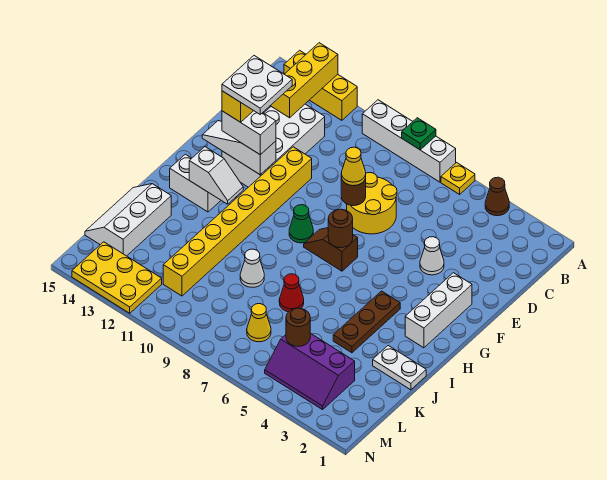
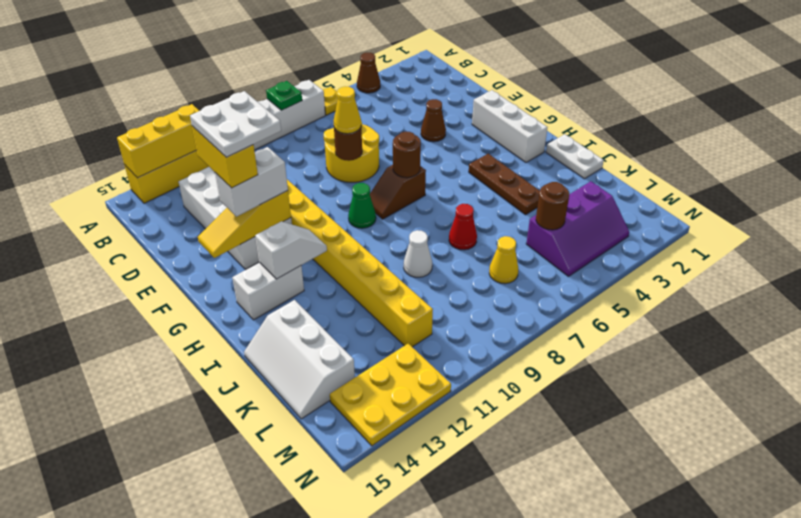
yellow 1x3 brick [271,43,338,118] -> yellow 1x3 brick turned to [117,104,199,178]
white 1x1 cone [420,237,444,275] -> brown 1x1 cone [421,99,446,142]
white 1x3 slope [202,121,276,175] -> yellow 1x3 slope [198,191,291,258]
white 1x2 plate [373,346,426,390] -> white 1x2 plate turned to [546,134,604,179]

